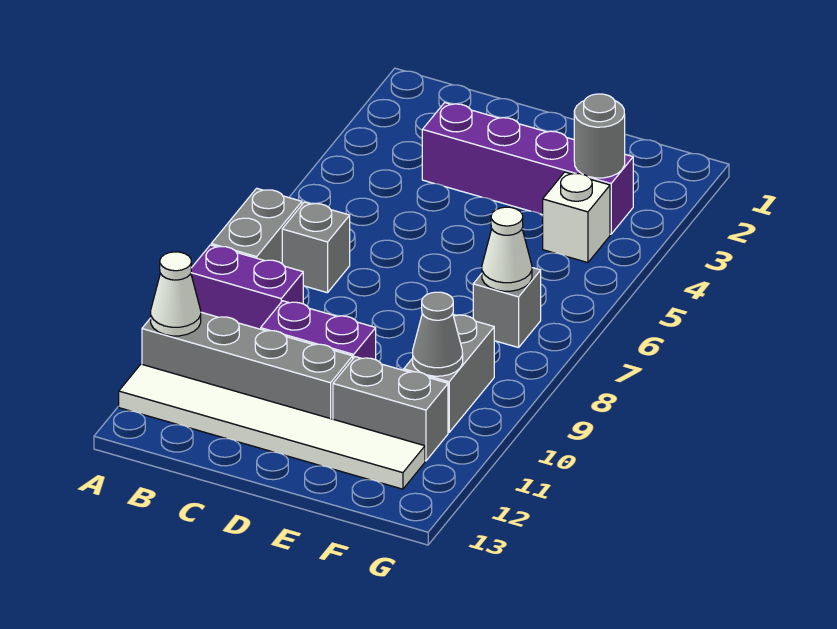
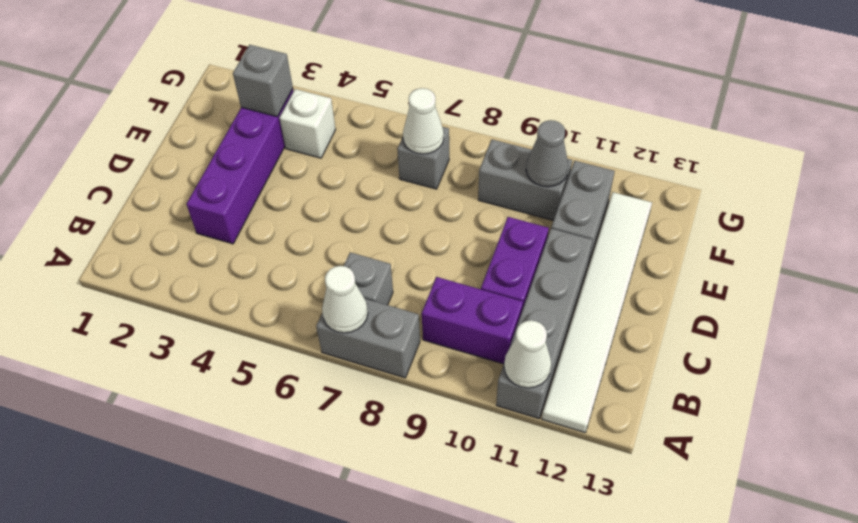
none -> white 1x1 cone [322,266,368,333]
purple 1x2 brick [191,245,303,329] -> purple 1x2 brick turned to [422,277,523,364]
grey 1x1 round brick [574,94,625,178] -> grey 1x1 brick [233,45,293,117]

